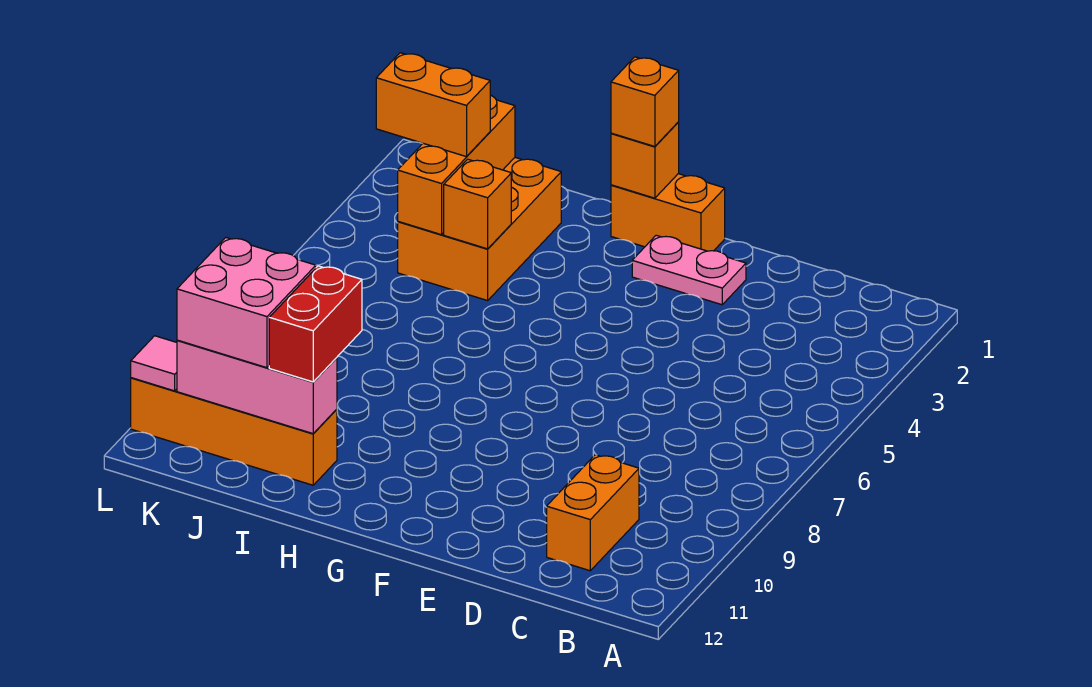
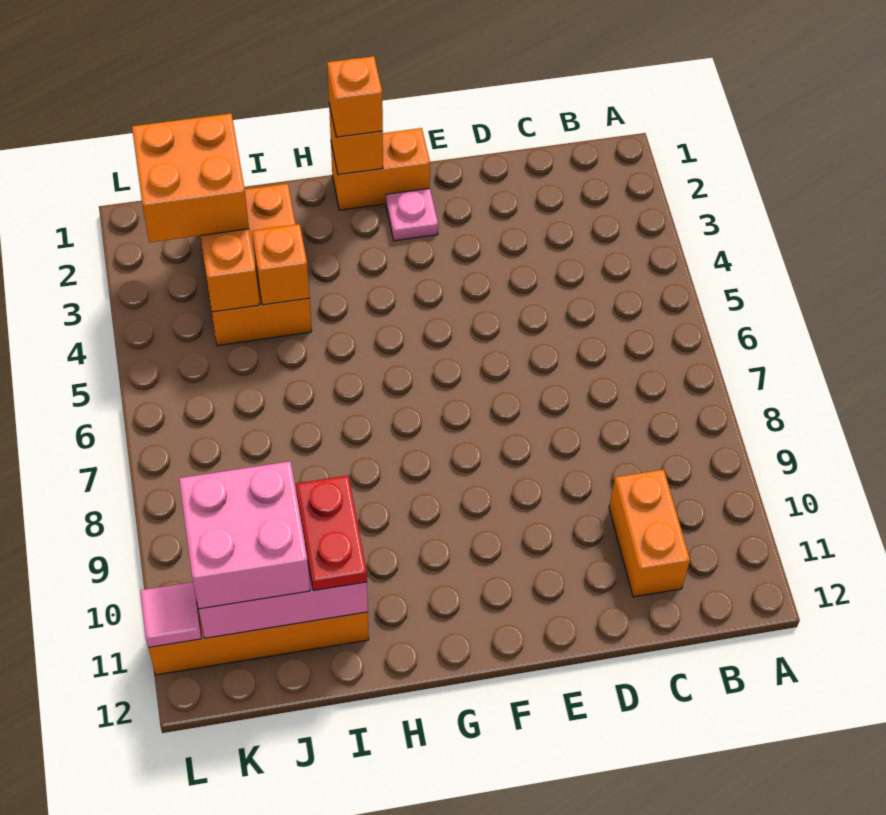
pink 1x2 plate [632,235,746,305] -> pink 1x1 plate [386,188,438,241]
red 1x2 brick [269,266,362,382] -> red 1x2 plate [296,476,367,591]
orange 1x2 brick [376,53,490,157] -> orange 2x2 brick [132,113,249,242]

